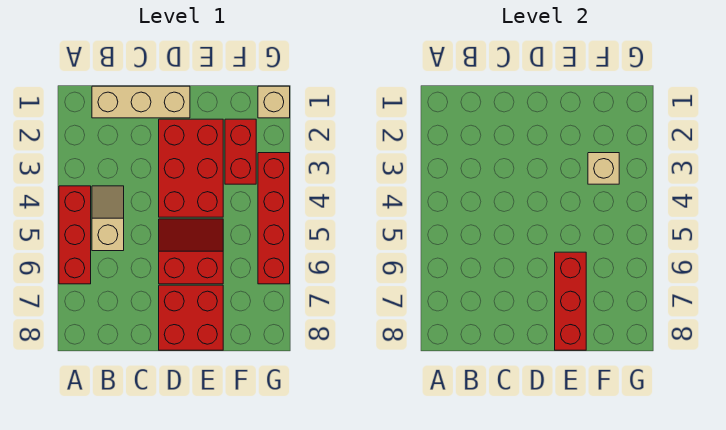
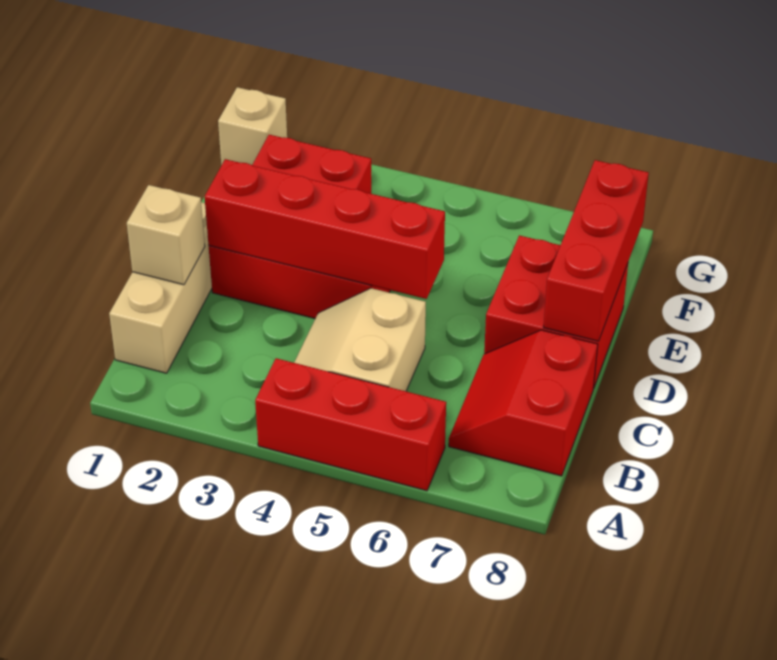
tan 1x2 slope [92,186,124,251] -> tan 2x2 slope [294,288,426,391]
red 2x2 slope [159,219,223,284] -> red 2x2 slope moved to [449,330,598,476]
red 1x3 brick [555,252,586,350] -> red 1x3 brick turned to [543,160,649,341]
tan 1x1 brick [588,153,619,184] -> tan 1x1 brick moved to [127,185,205,285]
red 1x4 brick [258,153,290,284] -> red 1x4 brick moved to [204,159,445,299]

